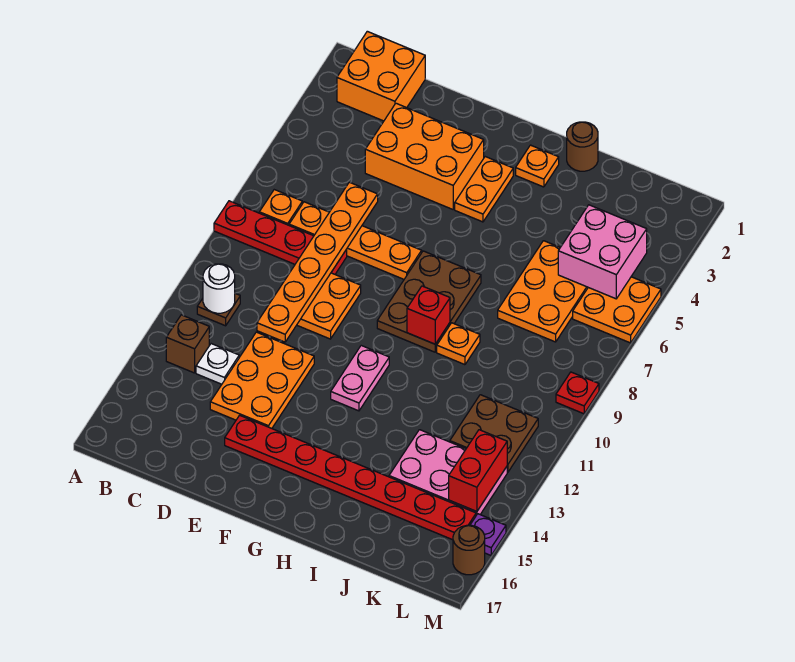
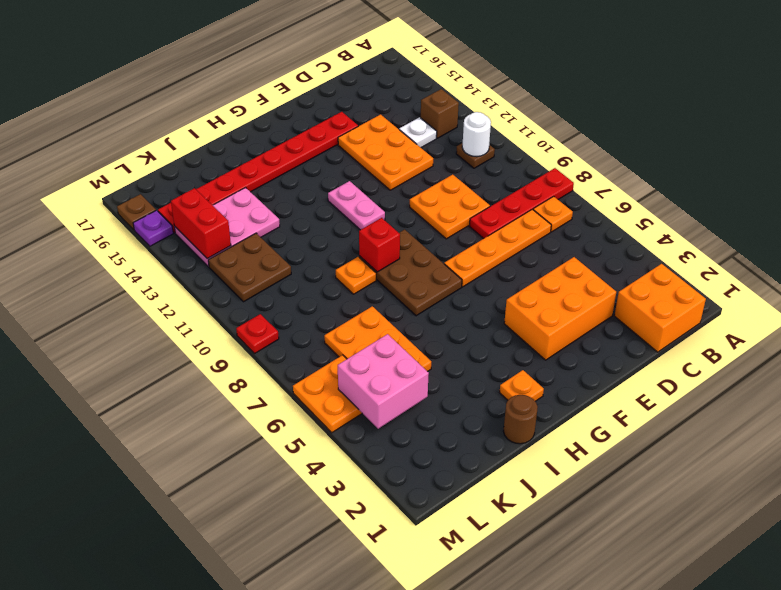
orange 1x6 plate [257,182,378,342] -> none
orange 1x2 plate [455,157,513,222] -> none
brown 1x1 round brick [453,525,485,575] -> brown 1x1 plate [117,194,156,229]

